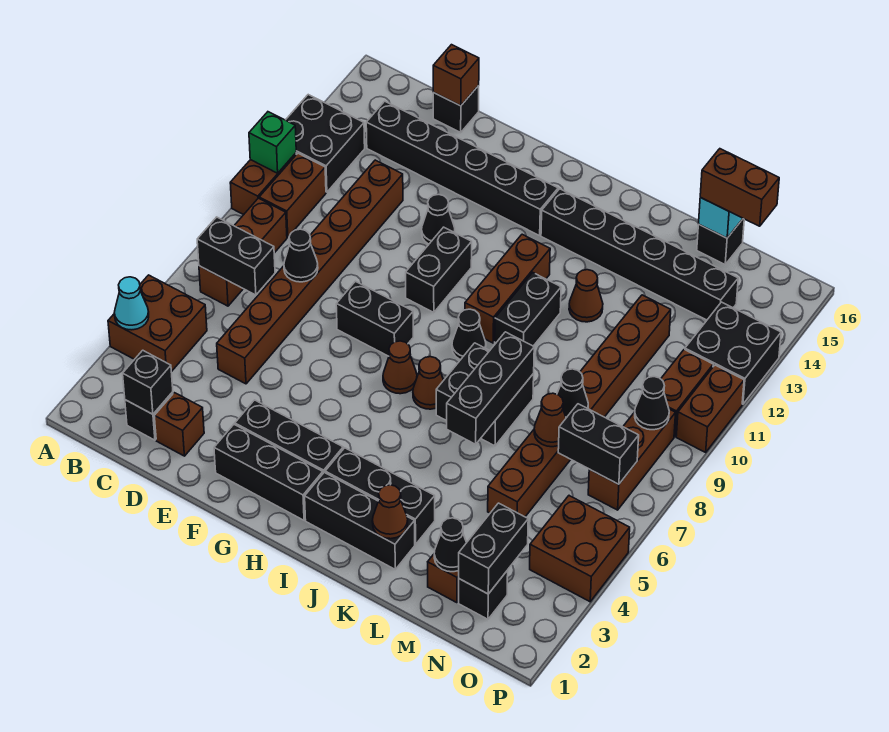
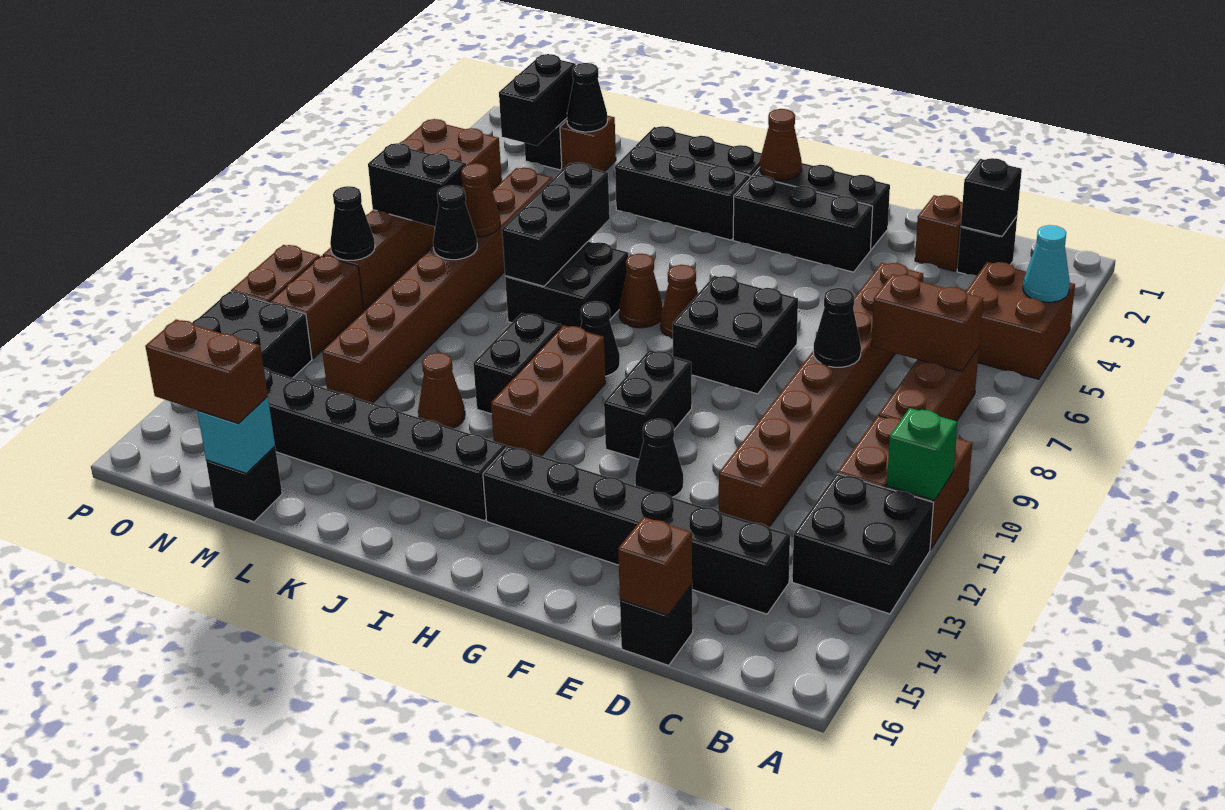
black 1x2 brick [197,217,275,295] -> brown 1x2 brick [871,274,983,371]
black 1x2 brick [336,281,413,356] -> black 2x2 brick [672,276,798,394]
brown 1x1 cone [372,485,408,539] -> brown 1x1 cone moved to [760,109,802,180]

